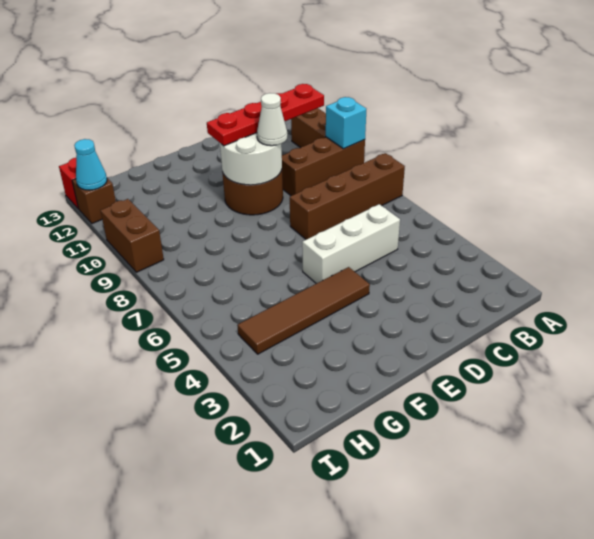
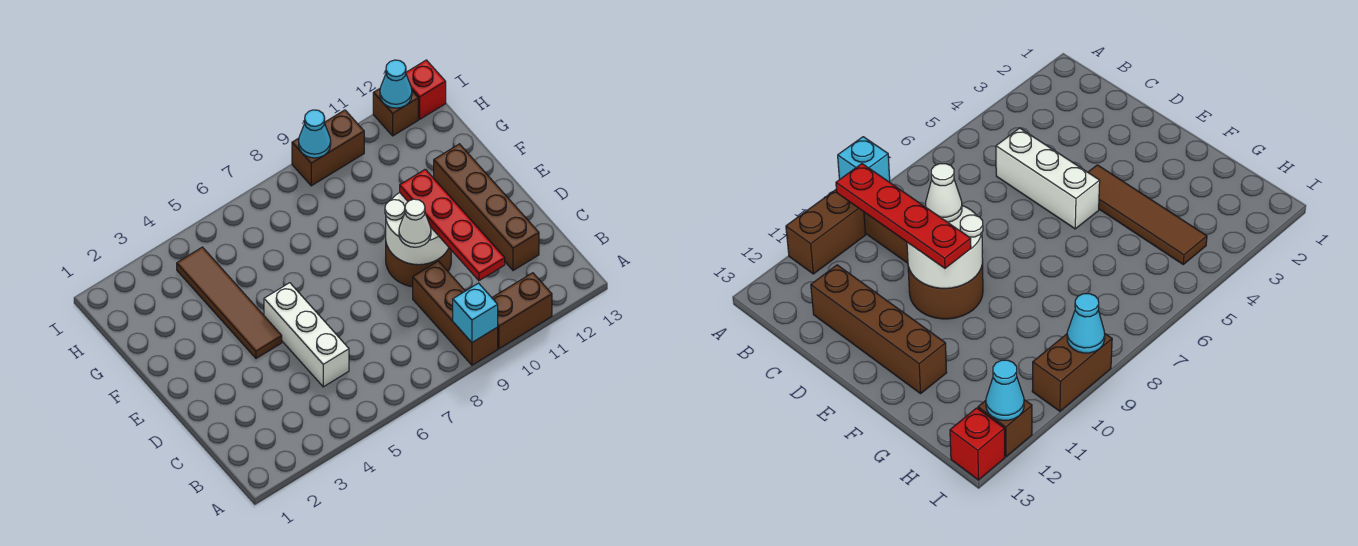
brown 1x4 brick [290,153,405,239] -> brown 1x4 brick moved to [434,144,539,271]
none -> cyan 1x1 cone [299,110,331,158]

